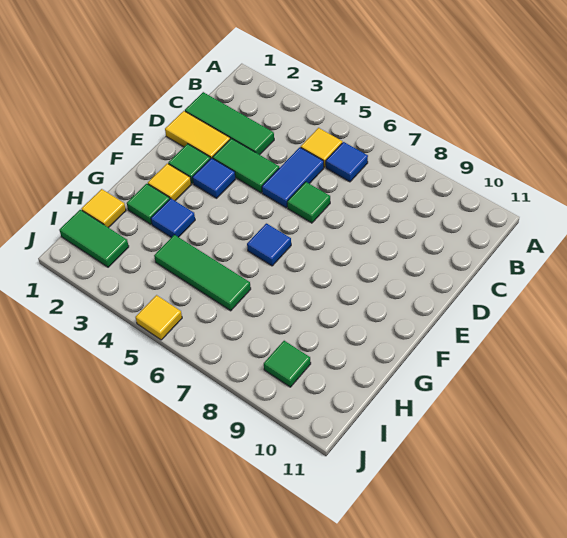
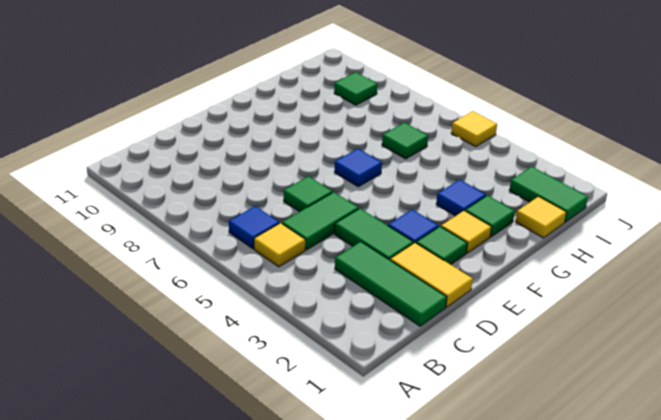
blue 1x2 tile [262,147,324,208] -> green 1x2 tile [282,192,359,250]
green 1x3 tile [154,235,251,311] -> green 1x1 tile [382,123,428,159]

